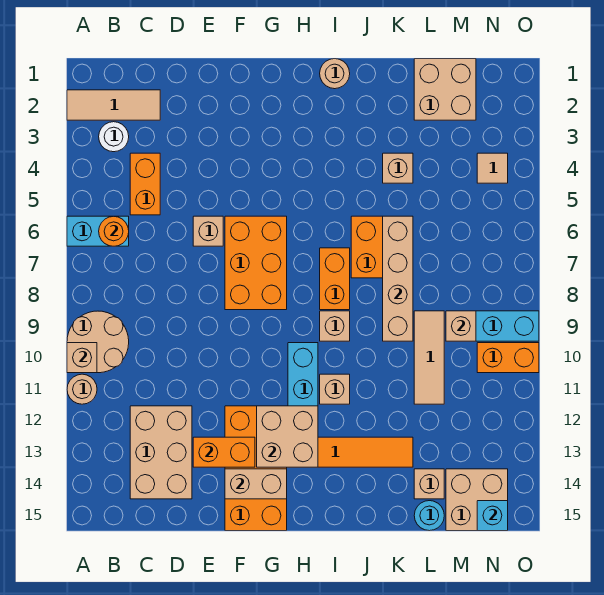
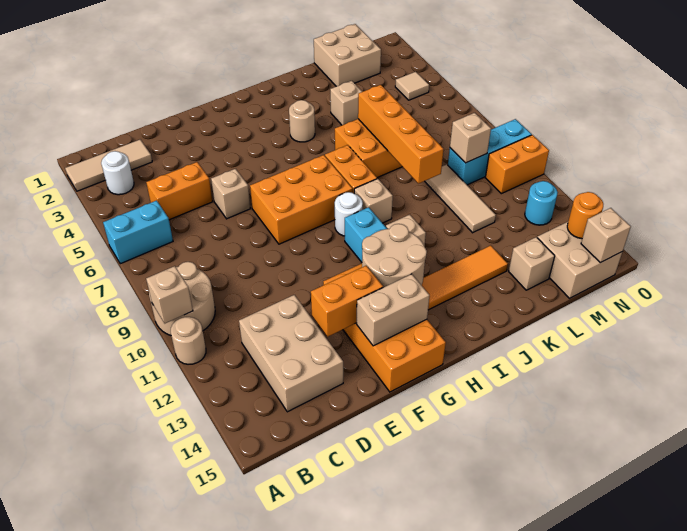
orange 1x1 round brick [99,216,129,246] -> orange 1x1 round brick moved to [567,192,603,239]
orange 1x2 brick [130,153,160,215] -> orange 1x2 brick turned to [146,162,213,220]
orange 2x3 brick [225,216,287,310] -> orange 2x3 brick turned to [250,155,353,244]
tan 2x2 brick [257,406,318,467] -> tan 2x2 round brick [362,224,427,287]
none -> white 1x1 round brick [335,192,363,236]
tan 1x1 round brick [320,59,350,89] -> tan 1x1 round brick moved to [289,100,315,142]
tan 1x4 brick [383,216,413,341] -> orange 1x4 brick [358,85,444,184]
cyan 1x1 round brick [414,501,444,531] -> cyan 1x1 round brick moved to [525,181,558,225]
cyan 1x1 brick [477,501,508,531] -> tan 1x1 brick [581,208,631,263]

